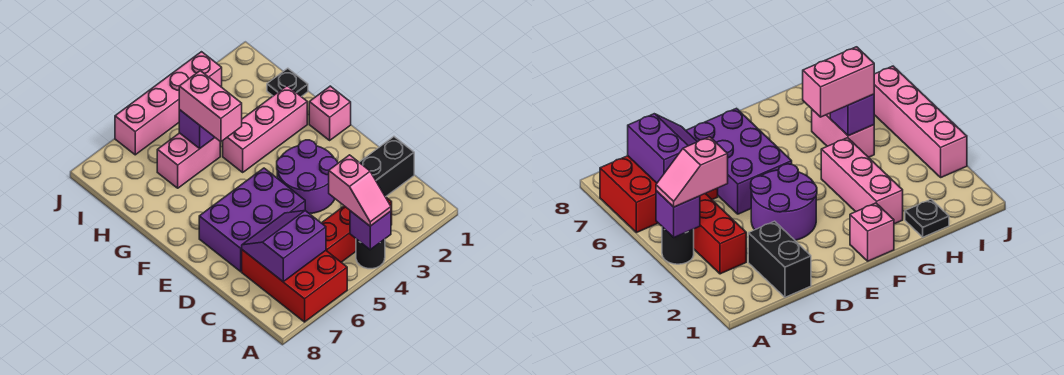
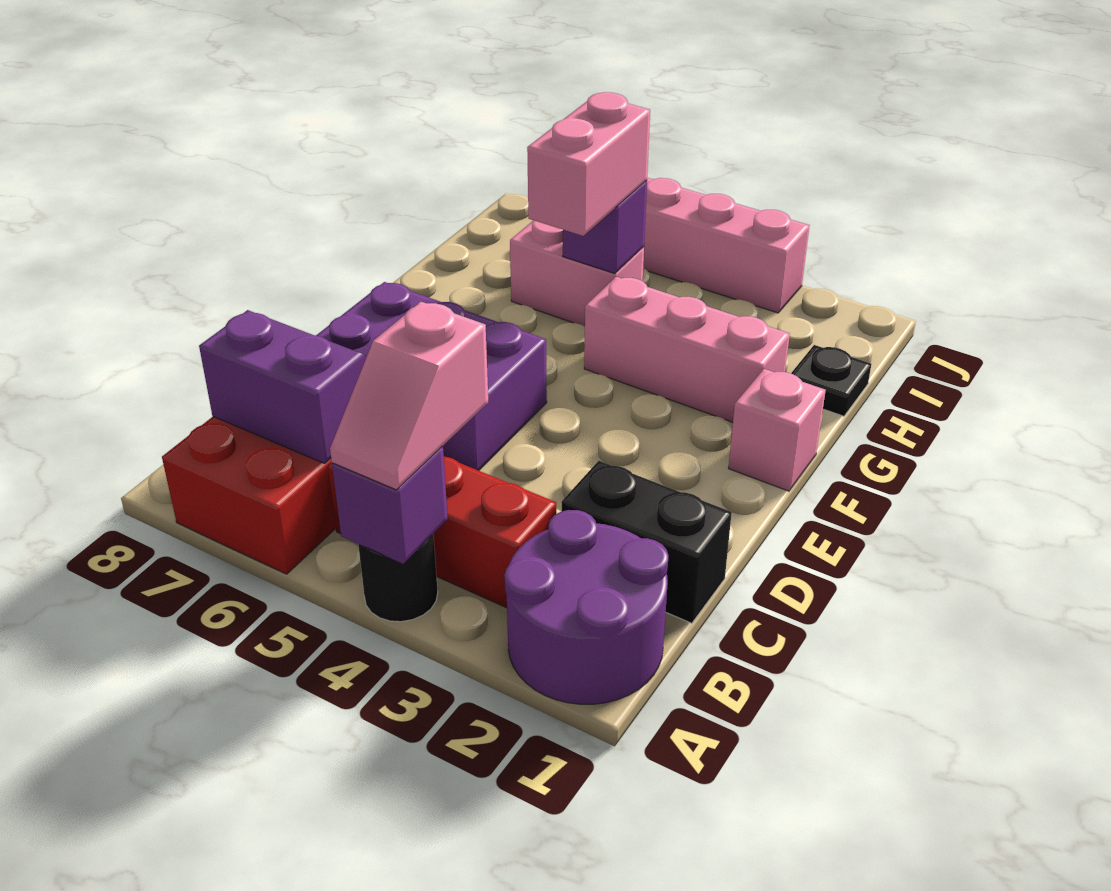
purple 2x2 round brick [277,140,338,214] -> purple 2x2 round brick moved to [504,510,669,704]

